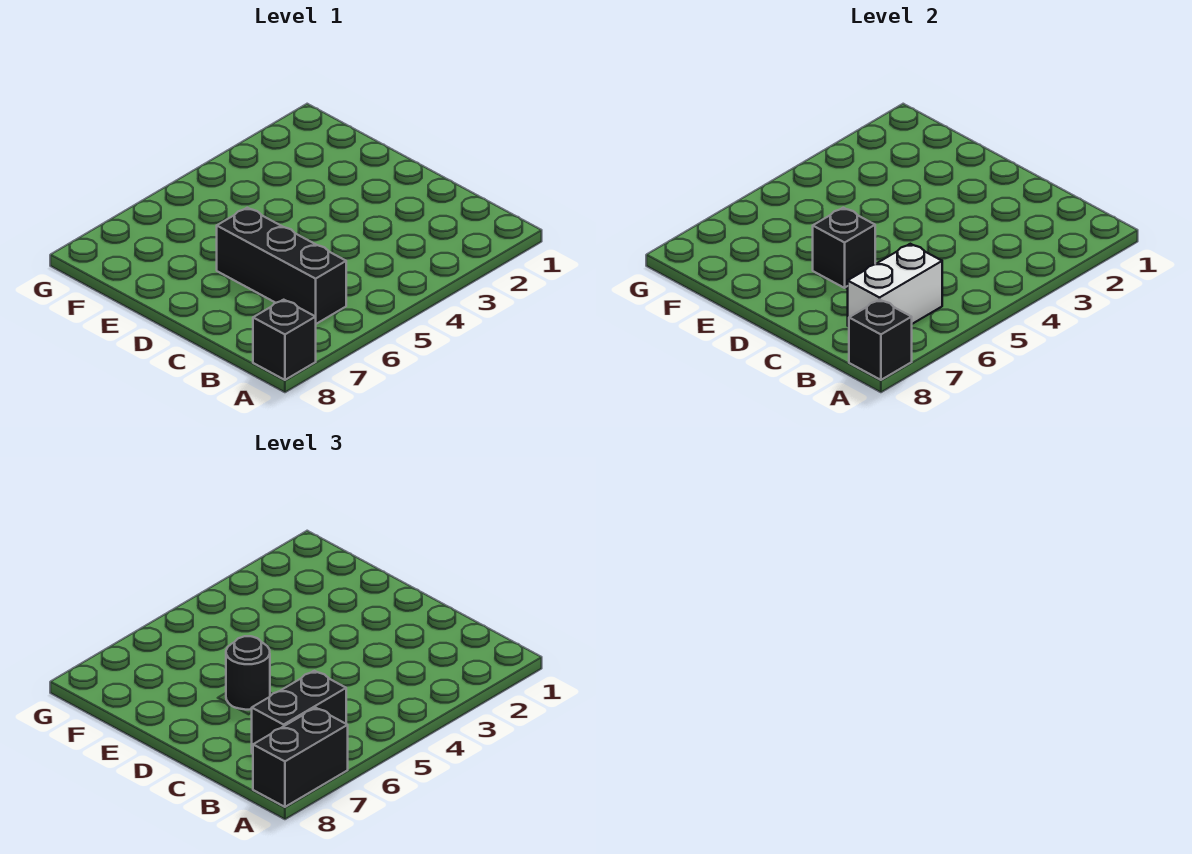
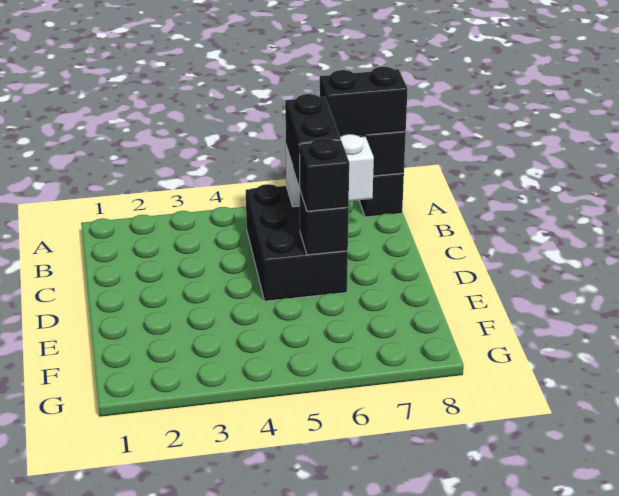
black 1x3 brick [217,208,346,324] -> black 2x3 brick [246,184,348,301]
black 1x2 brick [252,671,346,753] -> black 1x2 brick turned to [285,94,341,187]
black 1x1 round brick [226,636,270,710] -> black 1x1 brick [299,138,349,211]

